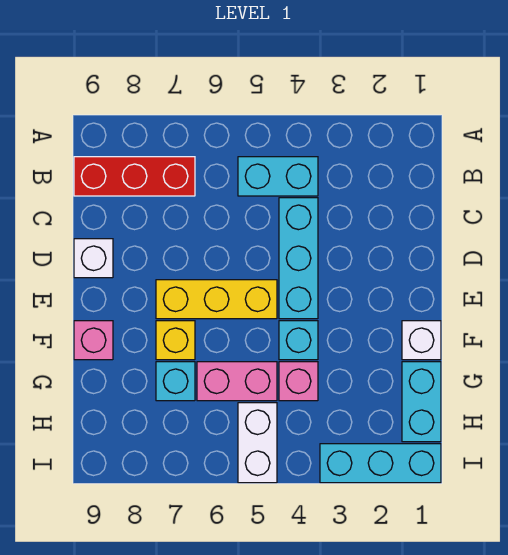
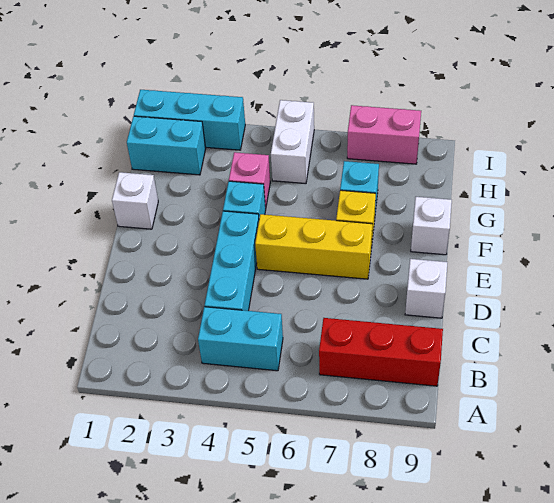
pink 1x1 brick [74,321,113,360] -> white 1x1 brick [411,197,452,255]
cyan 1x2 brick [402,362,441,442] -> cyan 1x2 brick turned to [127,116,206,175]
pink 1x2 brick [197,362,277,401] -> pink 1x2 brick moved to [347,105,421,164]

